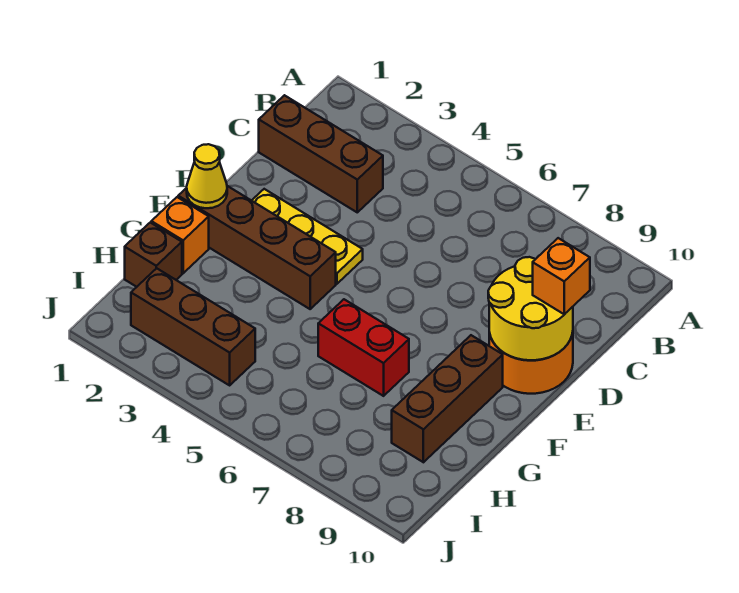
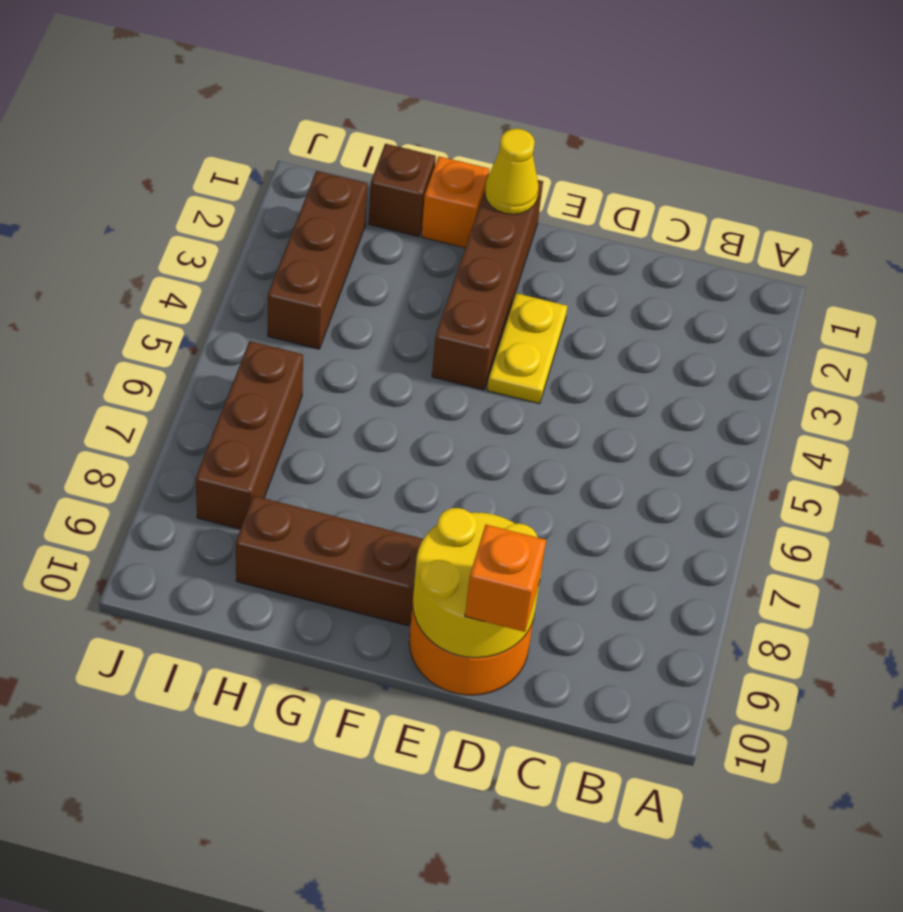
brown 1x3 brick [259,95,383,212] -> brown 1x3 brick moved to [195,341,303,529]
yellow 1x3 plate [252,189,363,284] -> yellow 1x2 plate [487,293,567,404]
red 1x2 brick [318,299,409,396] -> none

